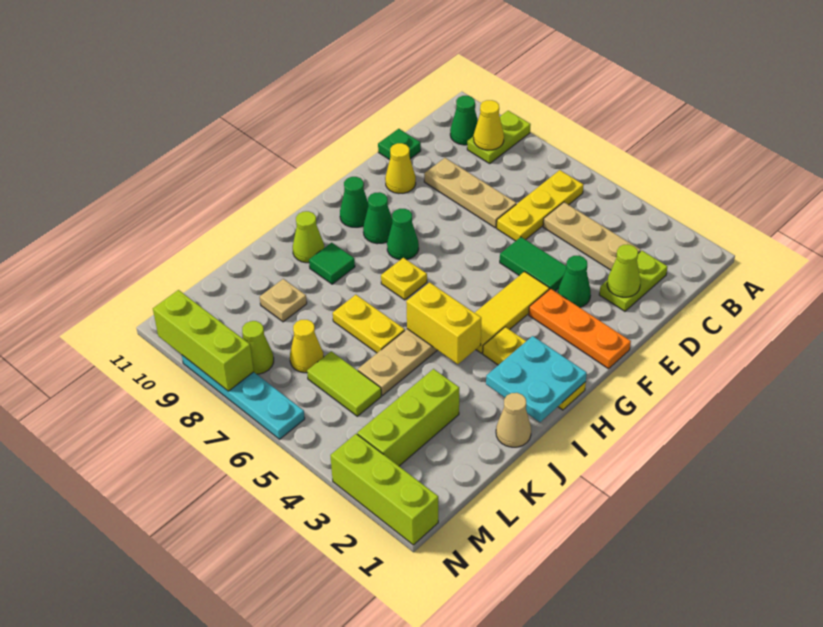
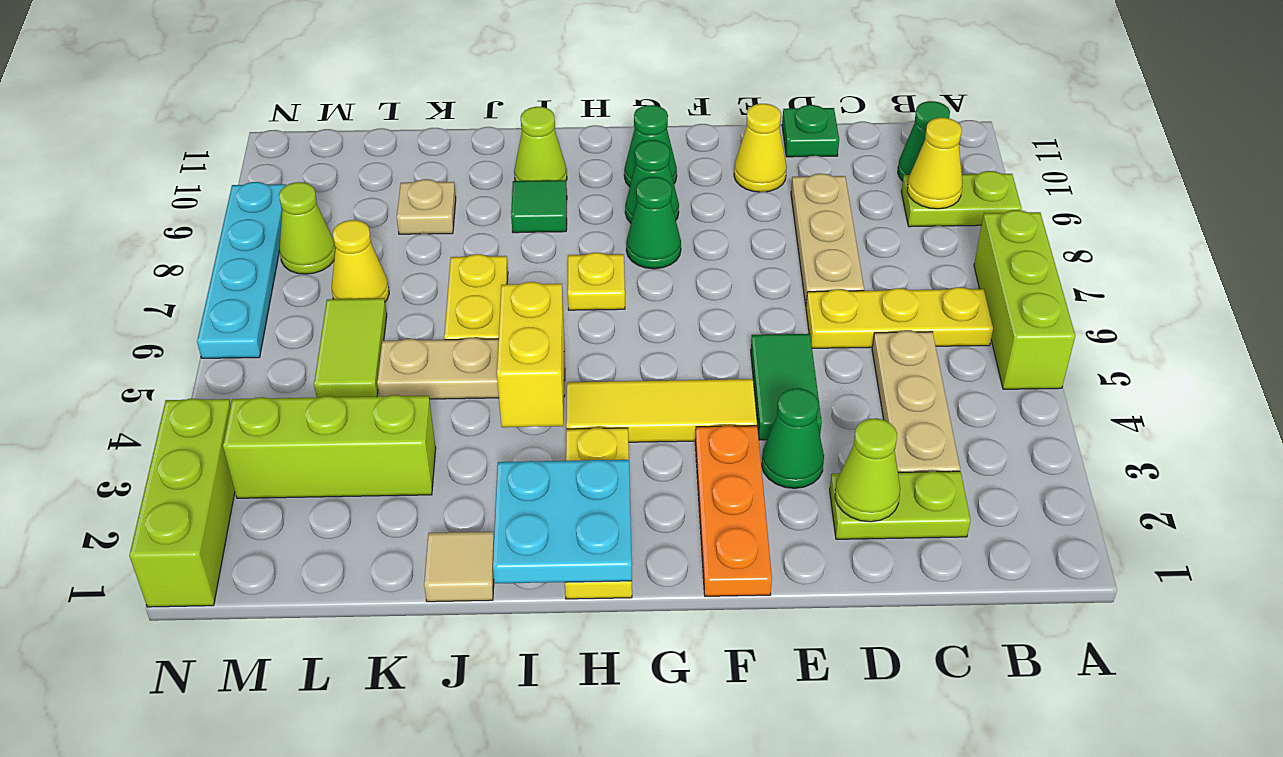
tan 1x1 cone [496,393,531,447] -> tan 1x1 tile [424,532,494,602]
lime 1x3 brick [153,290,254,391] -> lime 1x3 brick moved to [974,210,1075,389]

